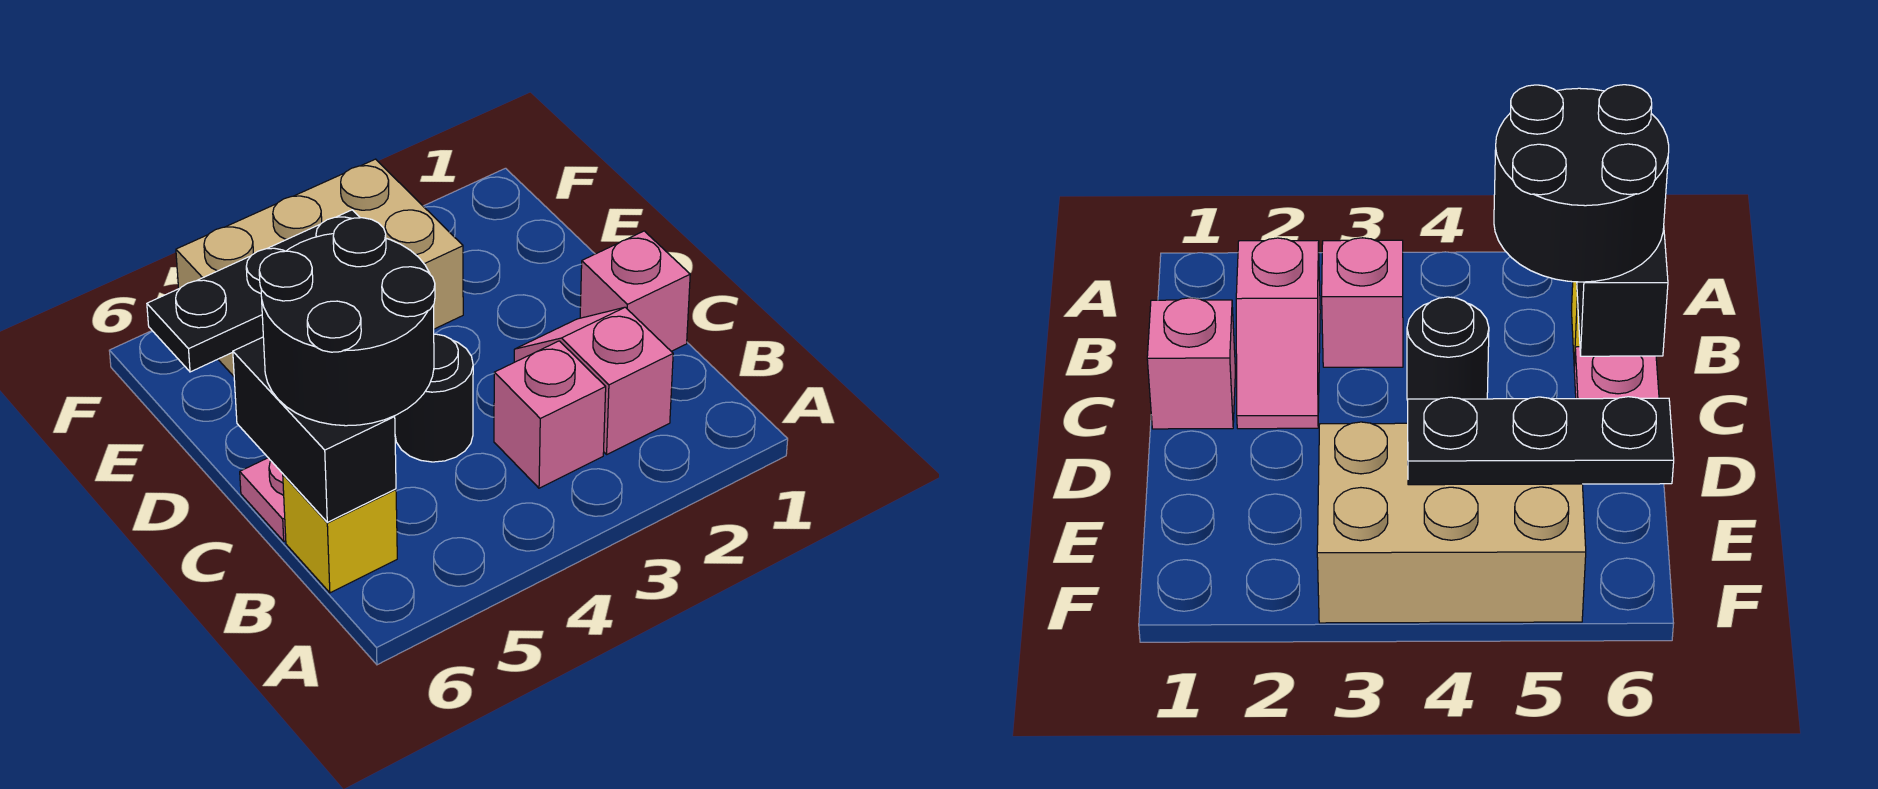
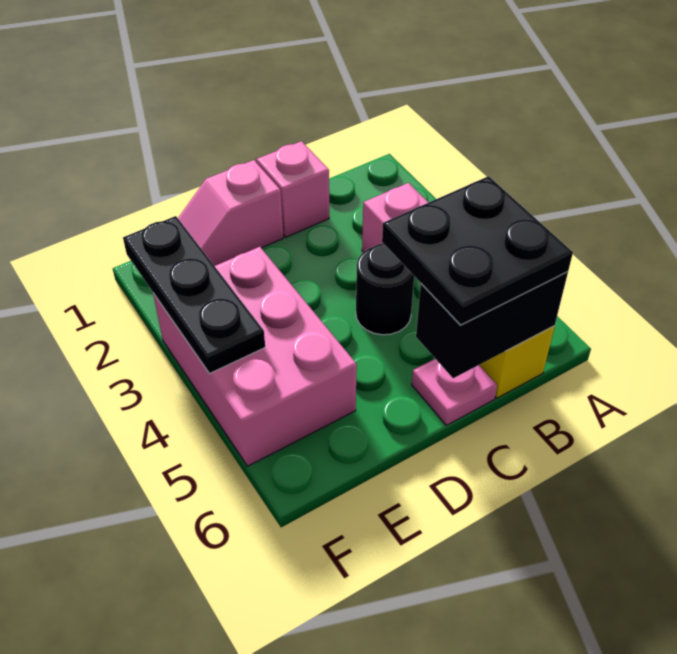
pink 1x2 slope [514,307,673,454] -> pink 1x2 slope moved to [178,160,283,266]
black 2x2 round brick [259,218,435,426] -> black 2x2 plate [382,176,573,325]
tan 2x3 brick [176,159,463,376] -> pink 2x3 brick [153,247,357,466]
black 1x3 plate [147,210,360,372] -> black 1x3 plate moved to [123,216,265,374]

